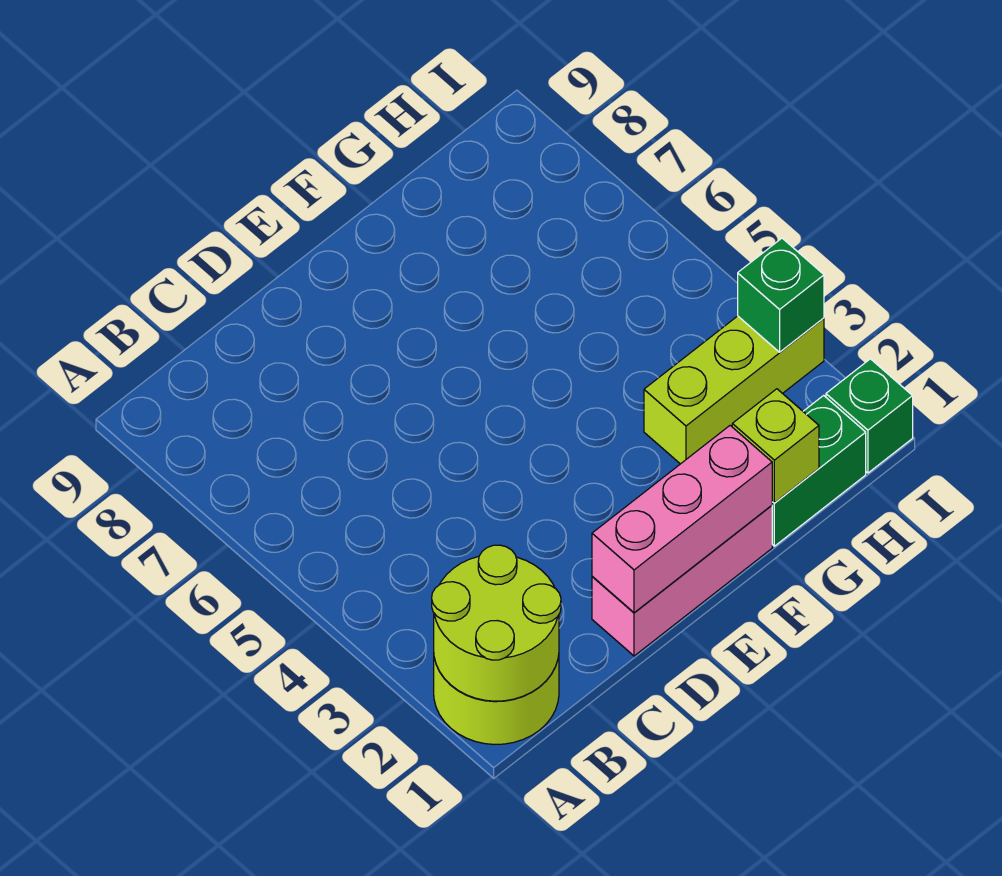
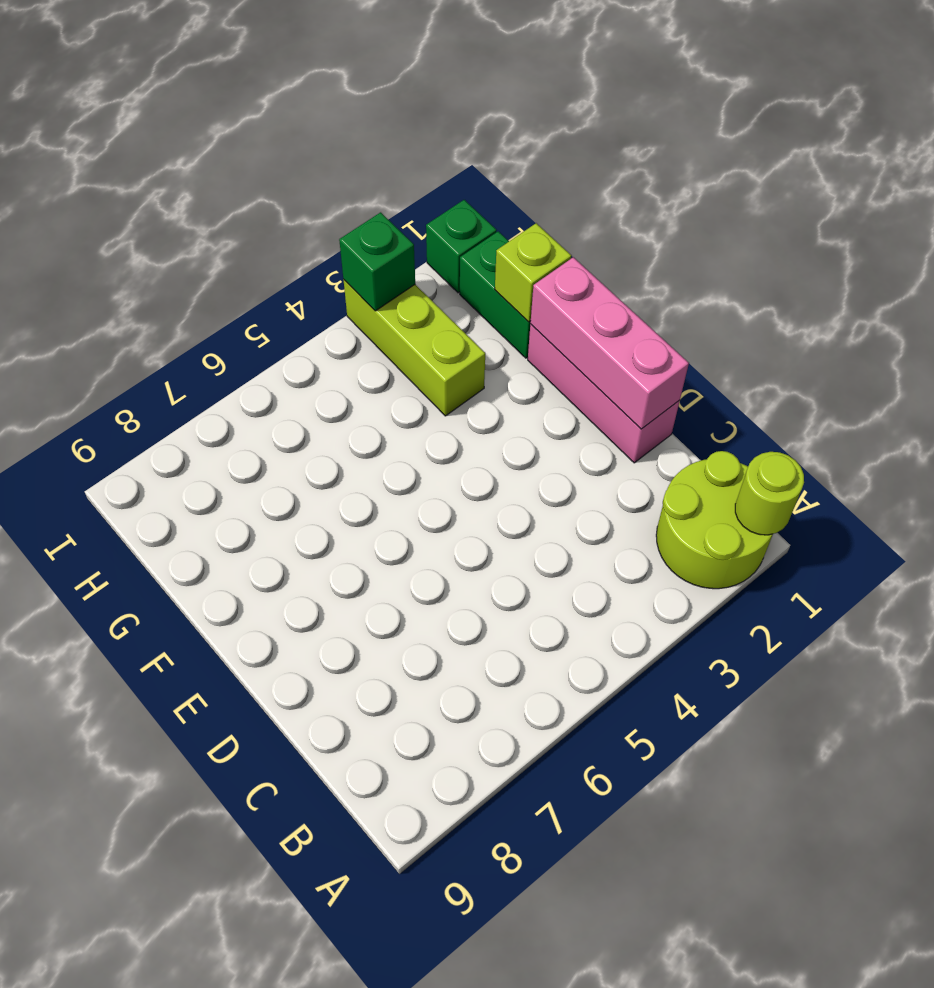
lime 2x2 round brick [432,545,561,701] -> lime 1x1 round brick [735,452,804,535]

